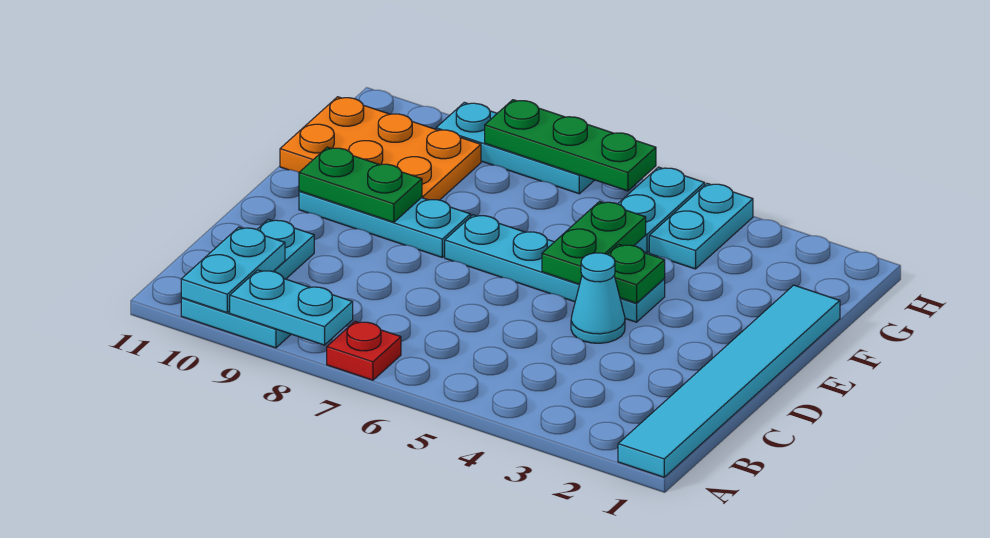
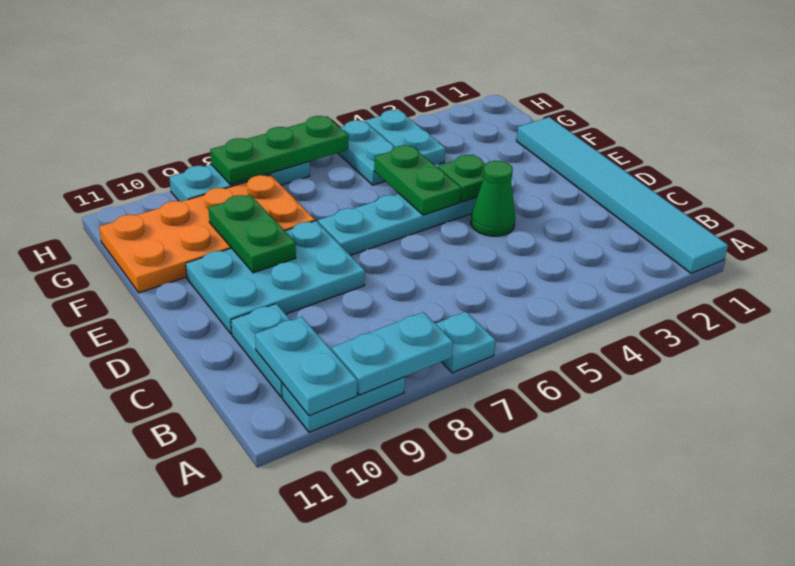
red 1x1 plate [327,321,401,380] -> cyan 1x1 plate [435,312,496,373]
cyan 1x1 cone [571,253,625,343] -> green 1x1 cone [470,161,515,236]
cyan 1x3 plate [299,191,471,257] -> cyan 2x3 plate [186,221,365,334]
green 1x2 plate [299,147,422,222] -> green 1x2 plate turned to [209,195,296,273]
orange 2x3 plate [280,97,481,200] -> orange 2x4 plate [99,175,315,293]

